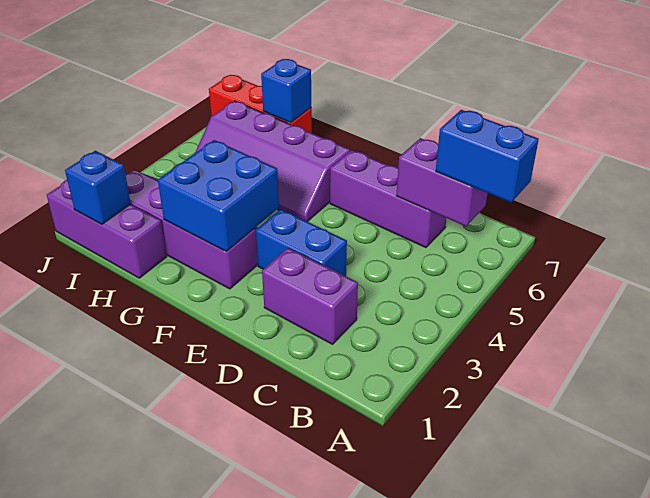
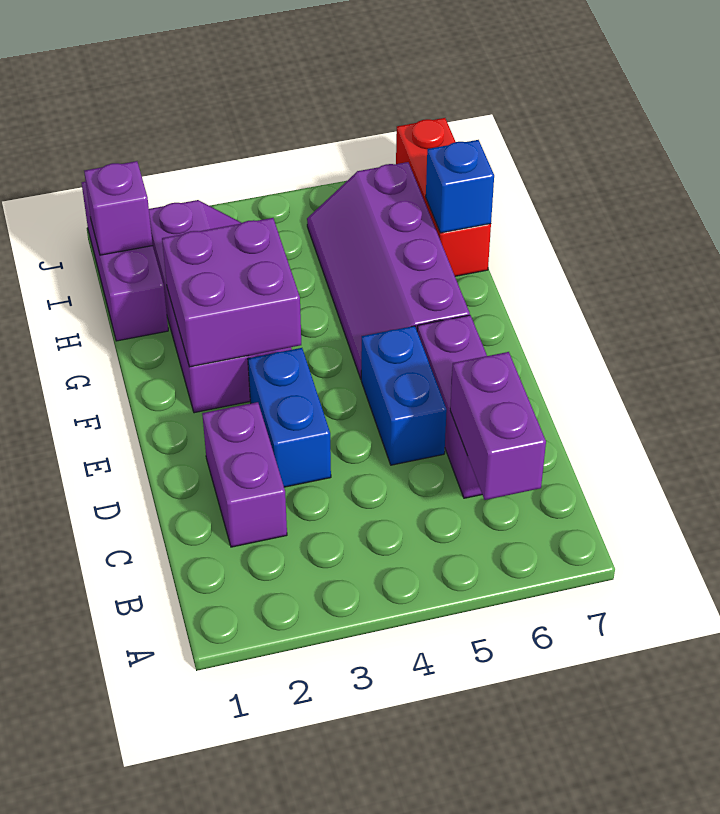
blue 1x2 brick [436,110,539,202] -> blue 1x2 brick moved to [361,326,447,465]
blue 2x2 brick [158,140,279,251] -> purple 2x2 brick [162,218,301,367]
blue 1x1 brick [65,151,131,224] -> purple 1x1 brick [84,161,153,255]

